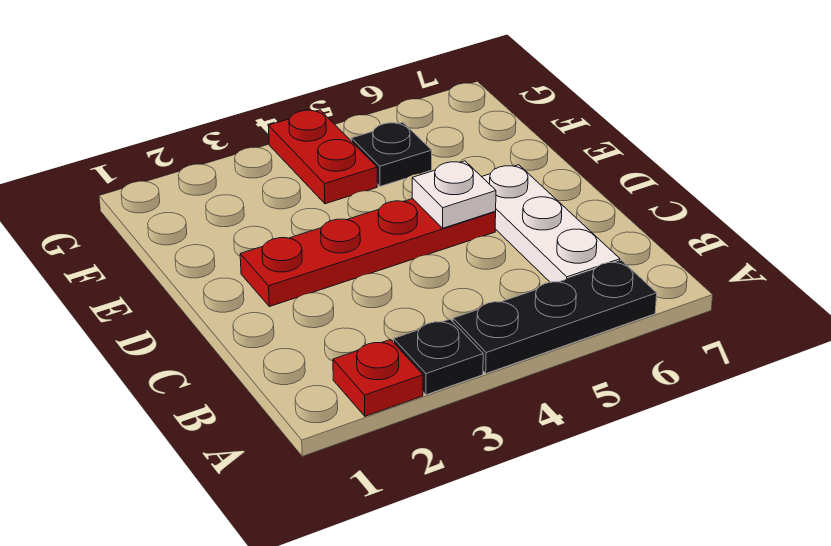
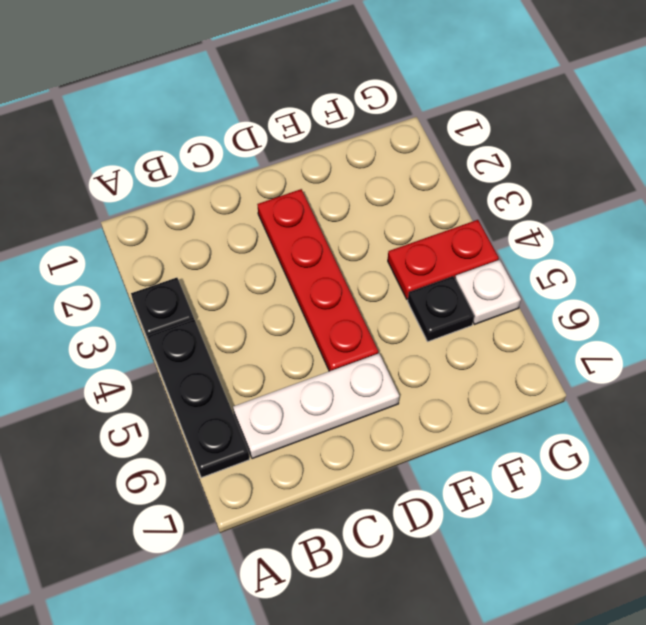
red 1x1 plate [333,340,423,416] -> none
white 1x1 plate [412,161,496,228] -> white 1x1 plate moved to [455,260,521,324]

